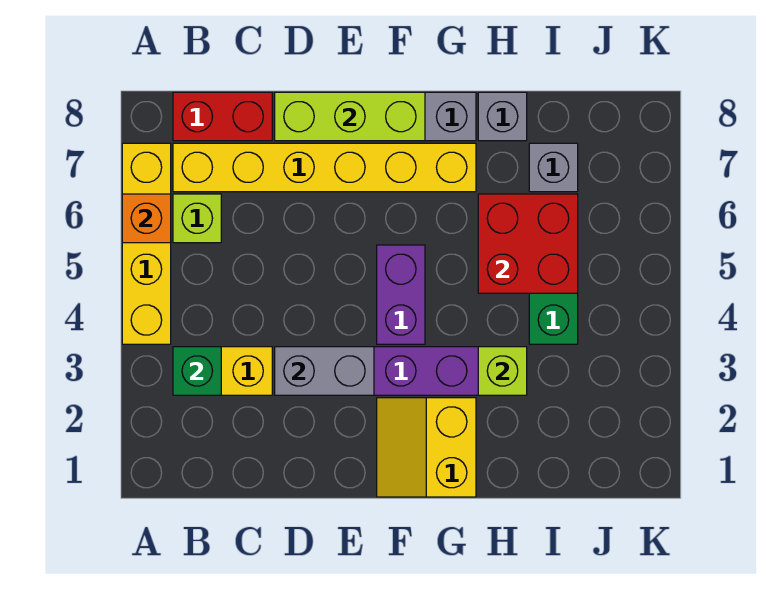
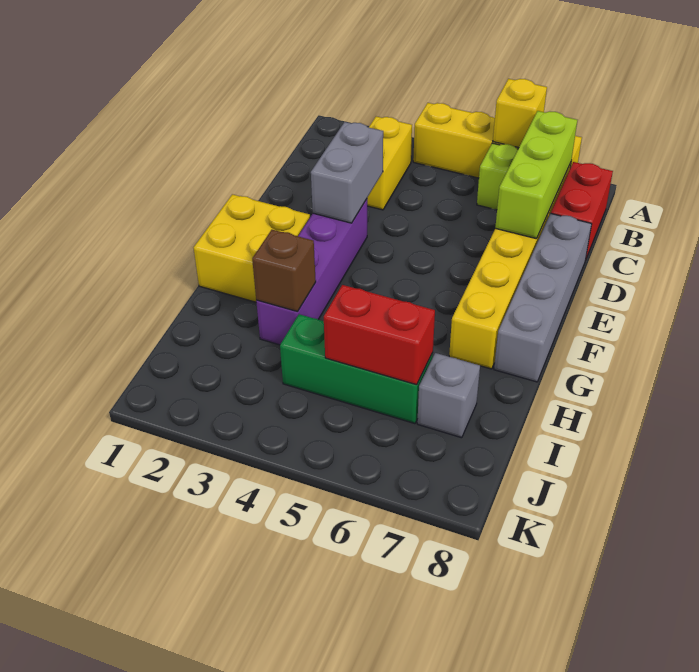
orange 1x1 brick [122,194,171,243] -> yellow 1x1 brick [493,79,547,148]
green 1x1 brick [173,347,221,395] -> none
lime 1x3 brick [275,92,425,141] -> lime 1x3 brick moved to [495,111,577,239]
yellow 2x2 slope [377,398,476,497] -> yellow 2x2 brick [193,194,310,302]
purple 1x2 brick [377,245,425,344] -> none
lime 1x1 brick [478,347,527,395] -> brown 1x1 brick [252,230,316,312]
red 2x2 brick [478,194,578,293] -> red 1x2 brick [324,285,435,385]
grey 1x1 brick [478,92,527,141] -> none

